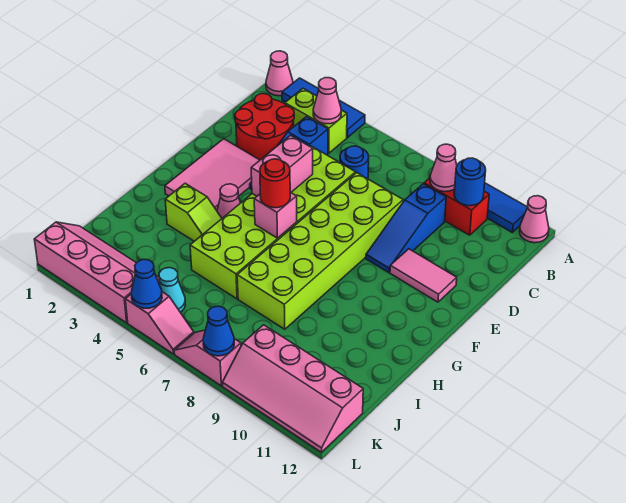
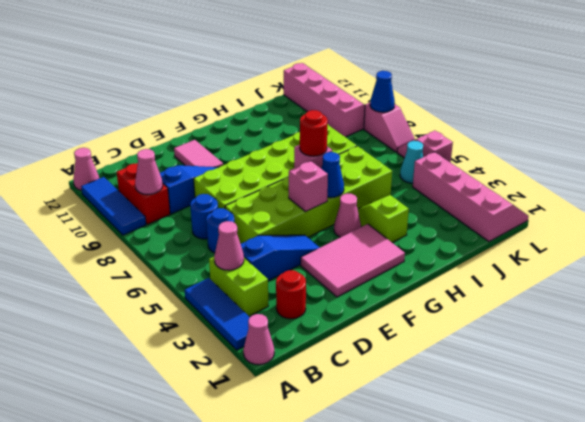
blue 1x1 round brick [454,158,486,206] -> blue 1x1 round brick moved to [190,194,218,239]
red 2x2 round brick [235,94,294,160] -> red 1x1 round brick [276,270,306,319]
pink 1x2 brick [251,135,313,196] -> pink 1x1 brick [289,161,328,212]
pink 2x4 slope [34,222,160,323] -> pink 2x4 slope turned to [413,152,528,242]
blue 1x1 cone [131,260,162,308] -> blue 1x1 cone moved to [321,152,344,198]

